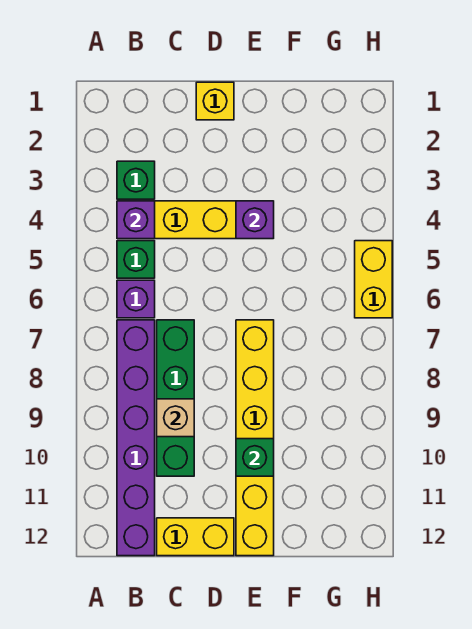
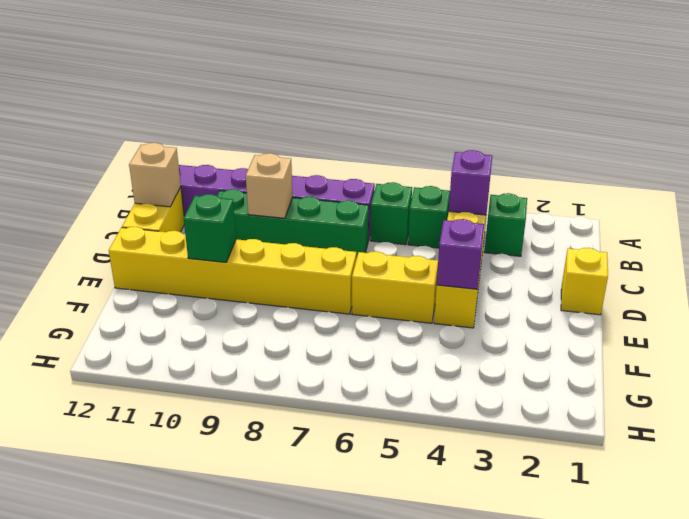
purple 1x1 brick [117,280,155,318] -> green 1x1 brick [370,182,412,245]
none -> tan 1x1 brick [129,143,181,207]
yellow 1x2 brick [355,241,392,318] -> yellow 1x2 brick moved to [352,251,438,323]

